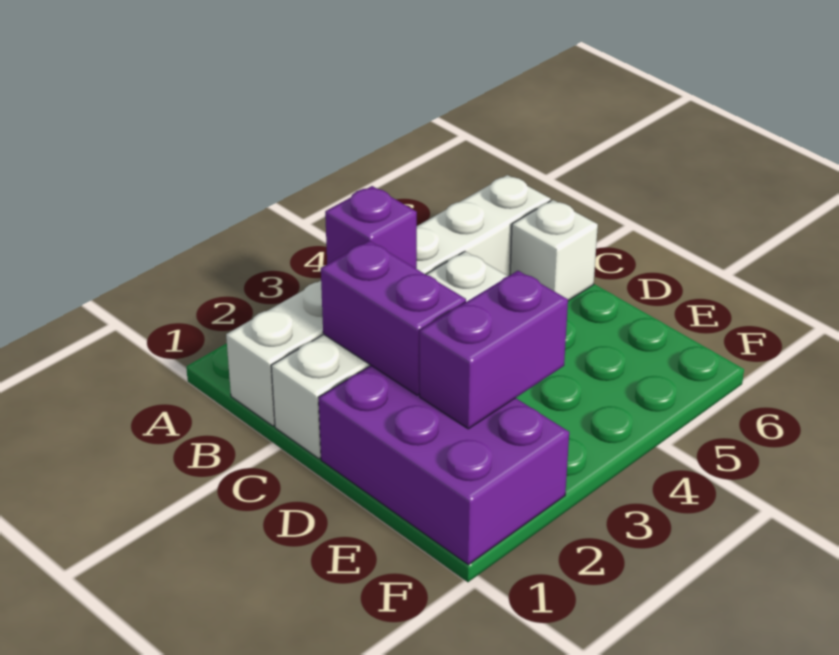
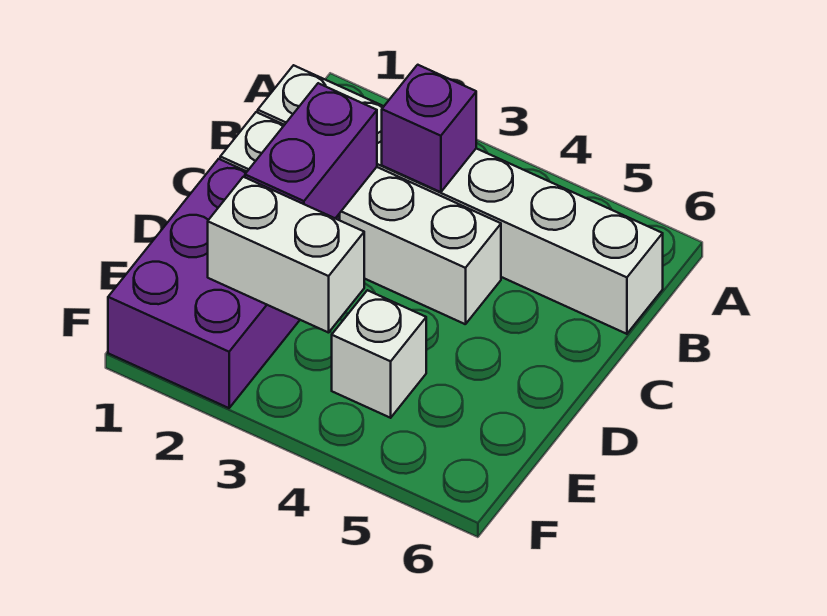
white 1x1 brick [510,200,598,301] -> white 1x1 brick moved to [332,290,426,418]
purple 1x2 brick [420,271,568,429] -> white 1x2 brick [208,177,364,333]

